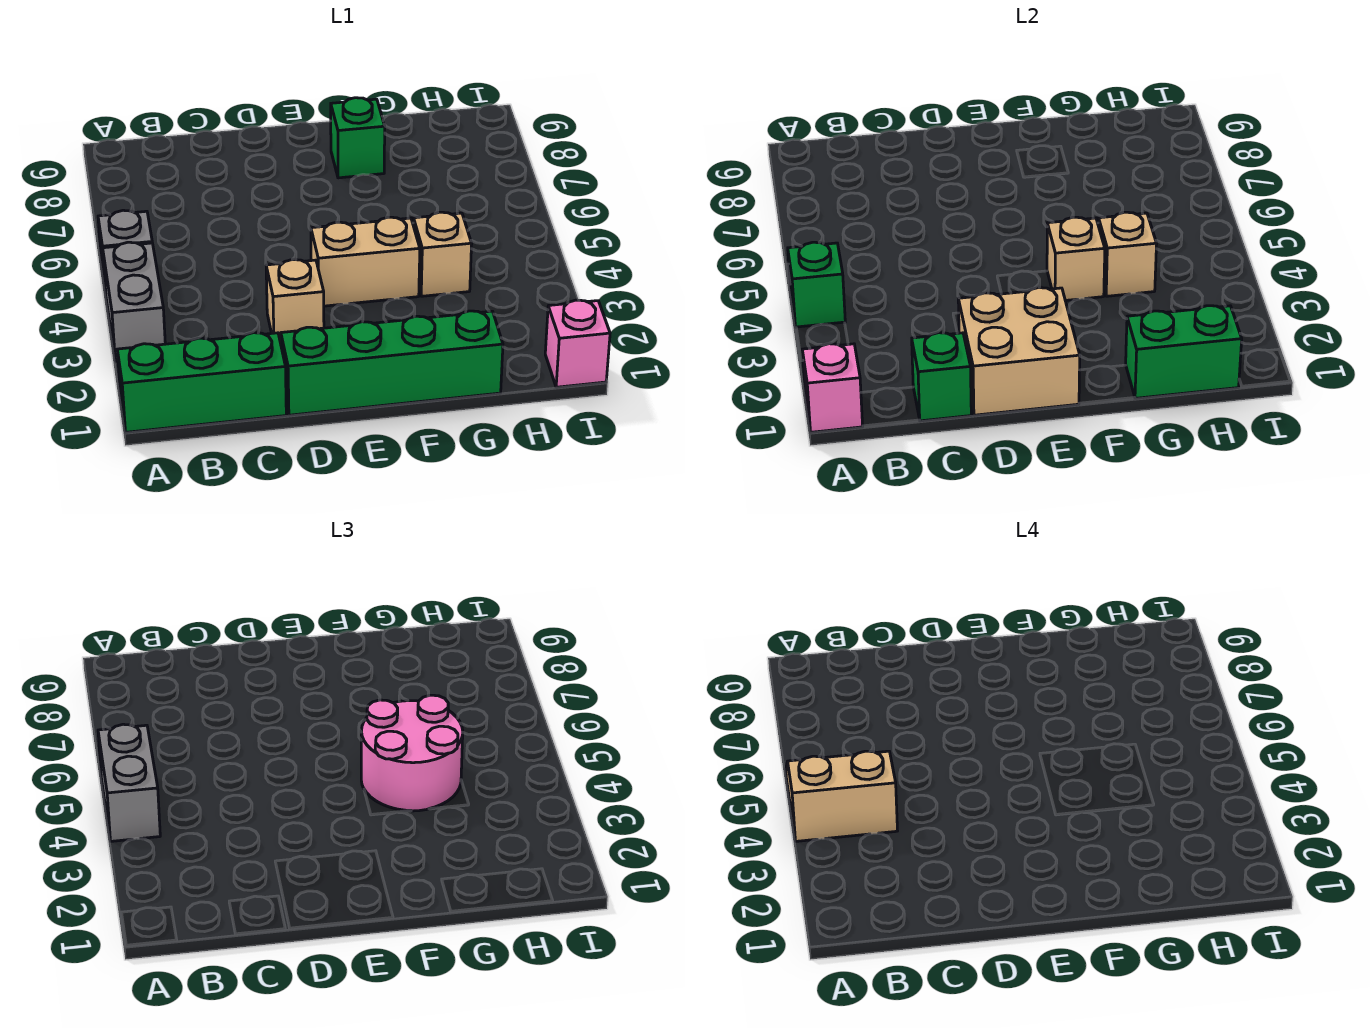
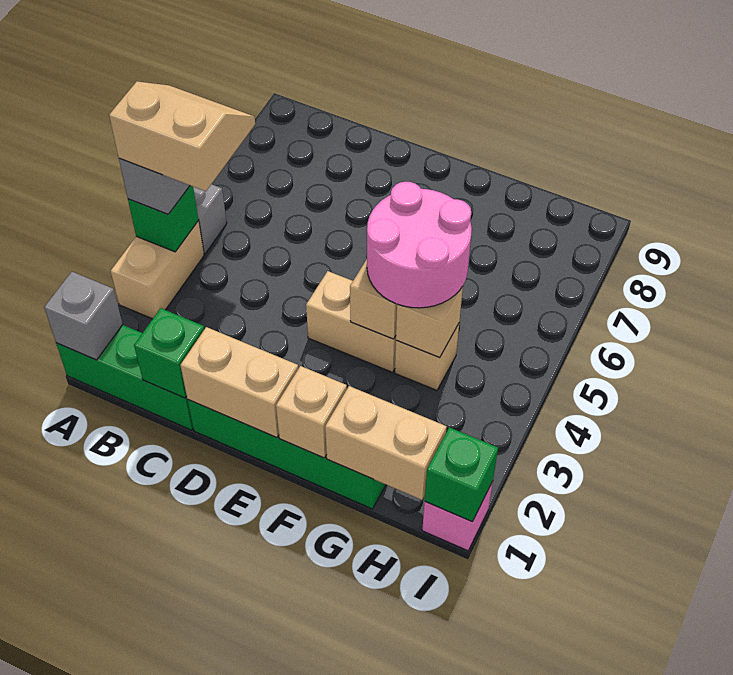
pink 1x1 brick [802,344,863,432] -> grey 1x1 brick [44,272,123,360]
grey 1x2 brick [103,242,165,361] -> tan 1x2 brick [111,221,204,319]
tan 2x2 brick [958,288,1080,415] -> tan 1x2 brick [180,327,298,438]
tan 1x1 brick [266,260,324,343] -> tan 1x1 brick moved to [276,366,347,458]
green 1x1 brick [331,98,385,178] -> green 1x1 brick moved to [425,427,498,522]
green 1x2 brick [1126,306,1242,398] -> tan 1x2 brick [325,386,447,500]

